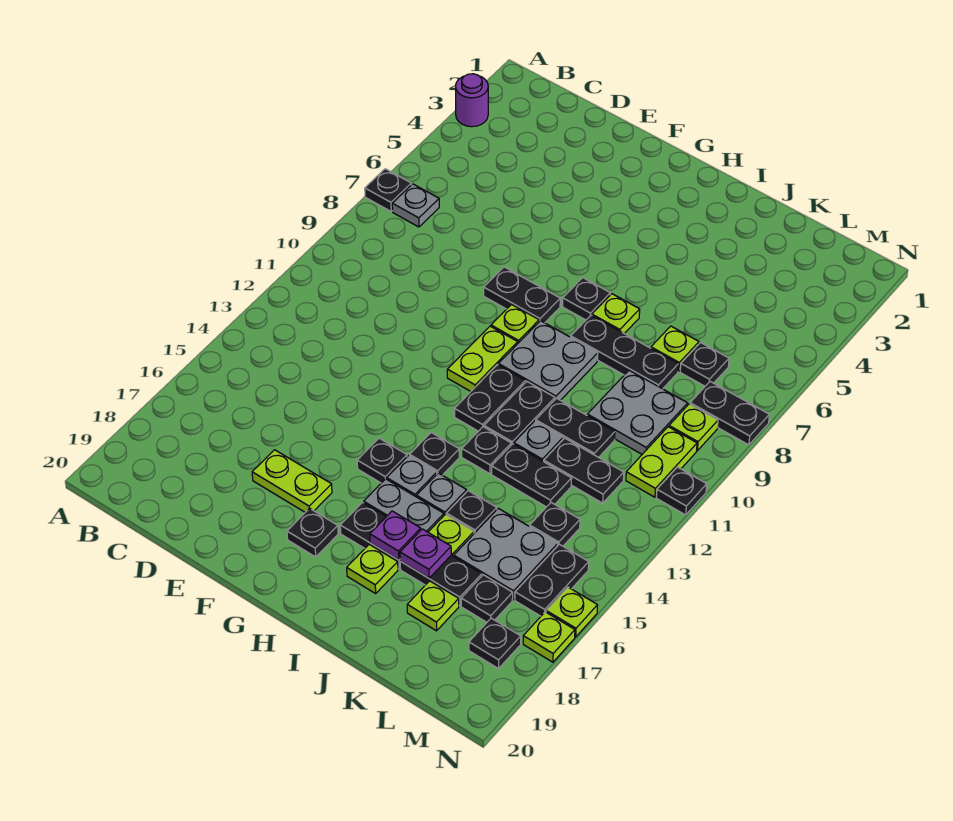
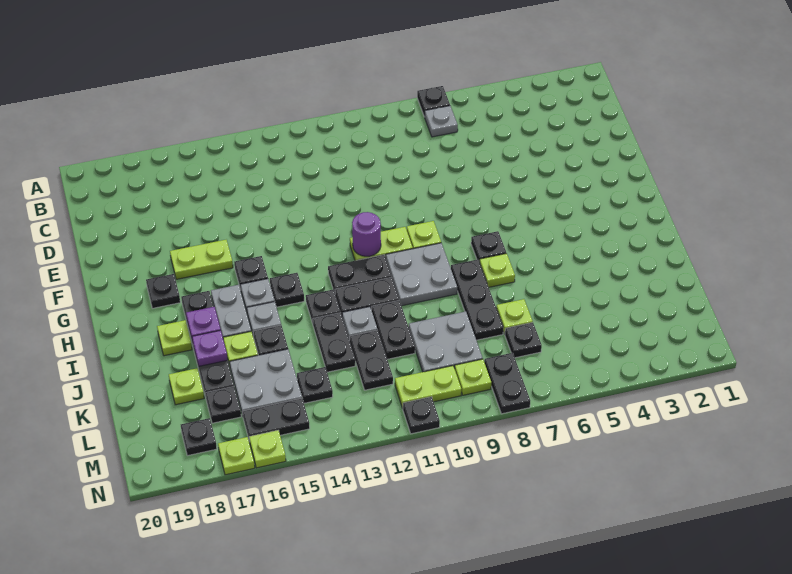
purple 1x1 round brick [456,74,488,127] -> purple 1x1 round brick moved to [352,212,381,256]
lime 1x2 plate [252,450,332,512] -> lime 1x2 plate turned to [170,240,233,279]
black 1x2 plate [484,267,560,323] -> none

